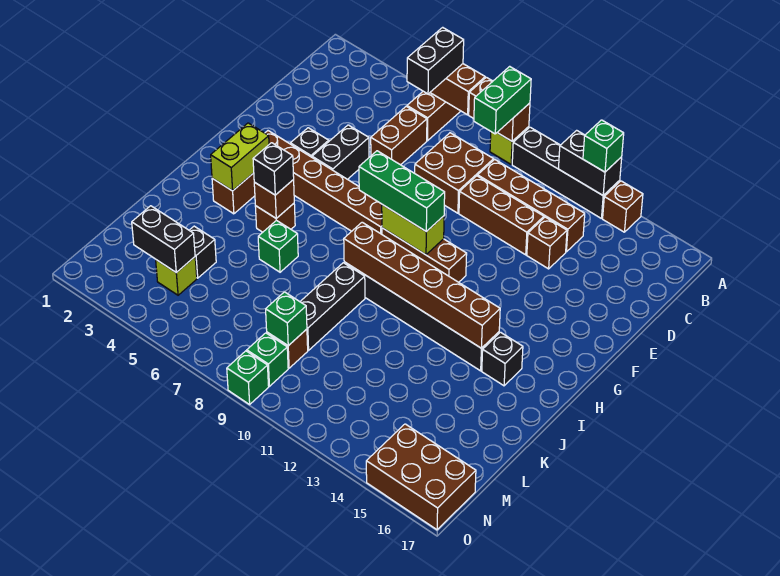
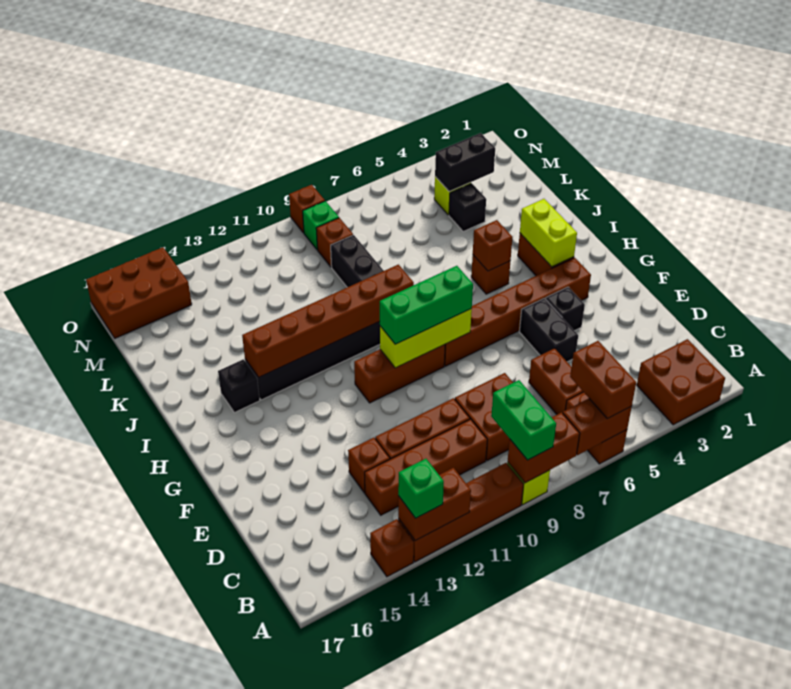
none -> brown 2x2 brick [637,339,725,425]
black 1x2 brick [407,27,464,94] -> brown 1x2 brick [570,341,636,419]
black 1x4 brick [512,127,620,218] -> brown 1x4 brick [398,463,524,562]
black 1x2 brick [558,130,622,195] -> brown 1x2 brick [398,468,471,541]
lime 1x2 brick [382,205,444,255] -> lime 1x3 brick [380,309,472,368]
black 1x1 brick [253,143,294,195] -> none
green 1x1 brick [258,220,298,272] -> none
green 1x1 brick [266,292,307,346] -> none
green 1x1 brick [227,351,269,404] -> brown 1x1 brick [289,185,325,233]

